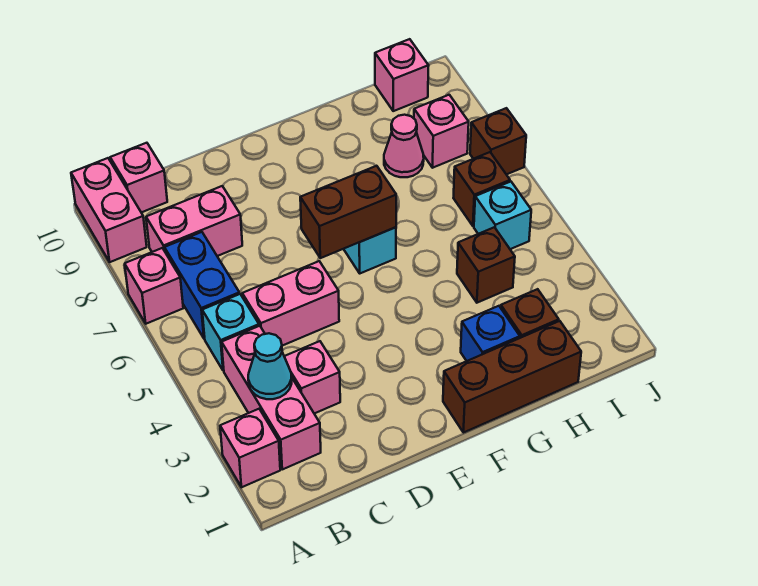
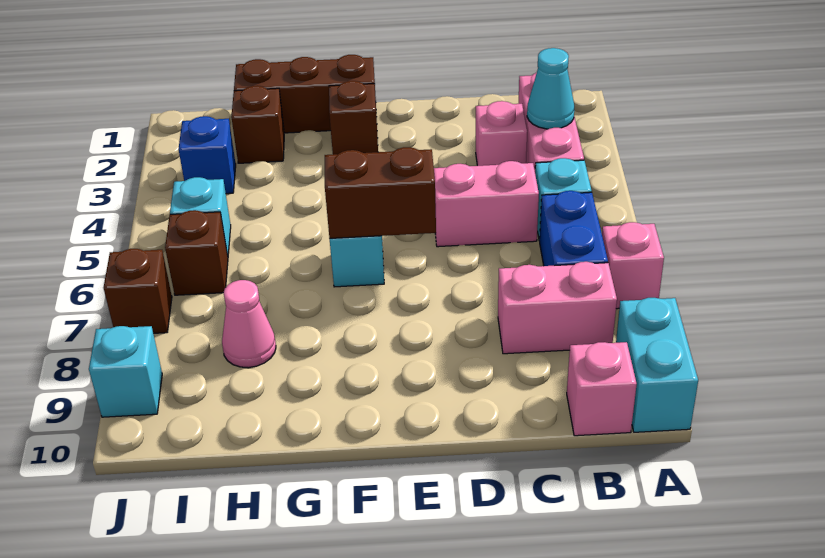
pink 1x1 brick [220,409,280,487] -> none
pink 1x2 brick [71,158,147,262] -> cyan 1x2 brick [616,298,698,432]
blue 1x1 brick [461,306,520,361] -> blue 1x1 brick moved to [179,116,236,194]
brown 1x1 brick [457,227,515,303] -> brown 1x1 brick moved to [329,81,378,155]
pink 1x1 brick [414,95,469,168] -> none
pink 1x1 brick [375,39,429,111] -> none
none -> cyan 1x1 brick [89,326,162,417]

